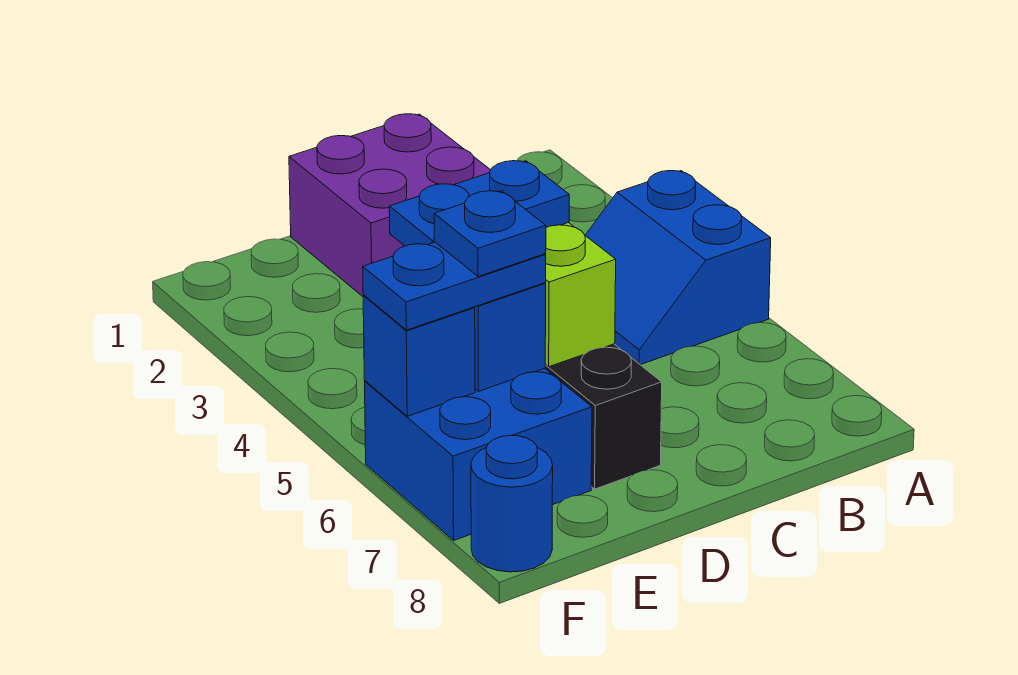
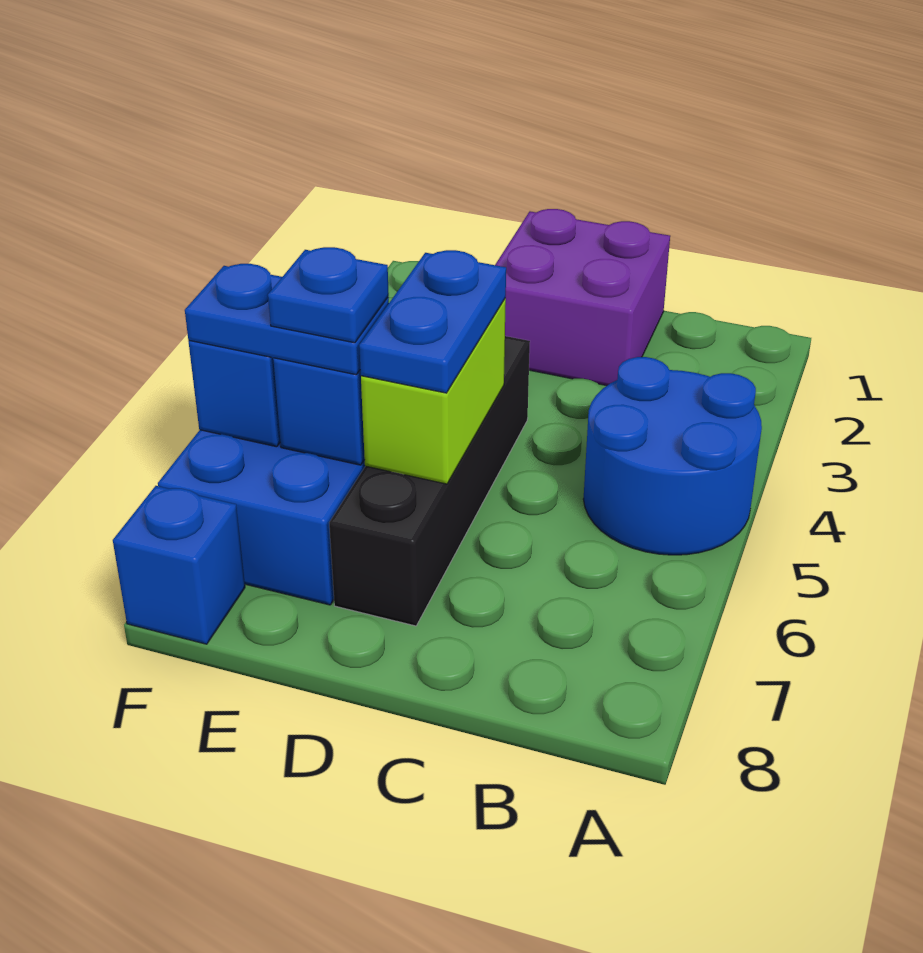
blue 2x2 slope [585,171,771,365] -> blue 2x2 round brick [583,357,762,555]
blue 1x2 plate [389,161,569,246] -> blue 1x2 plate turned to [359,250,506,393]
blue 1x1 round brick [471,435,553,572] -> blue 1x1 brick [113,486,245,644]

